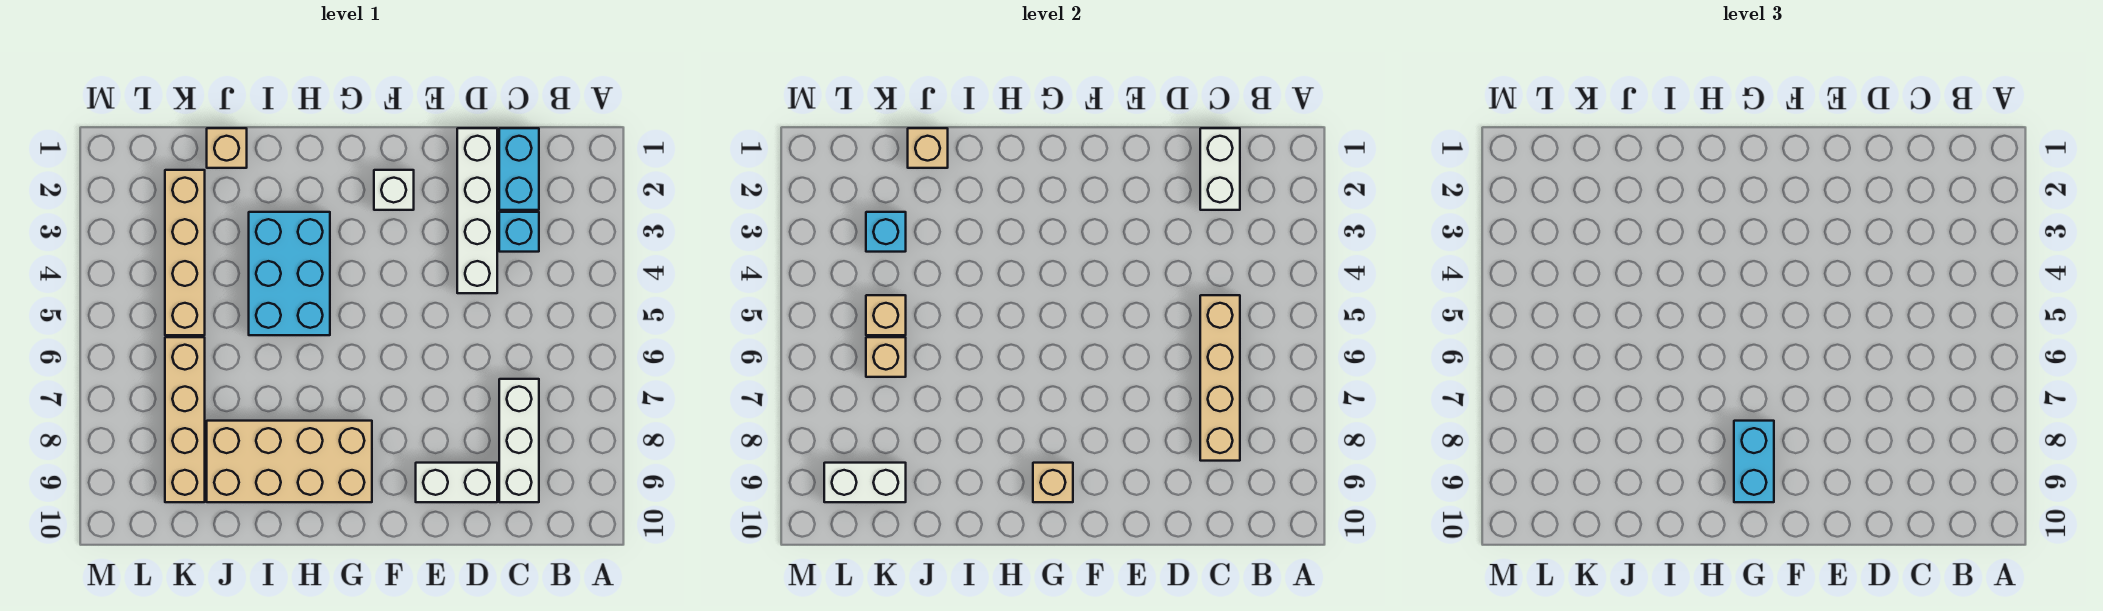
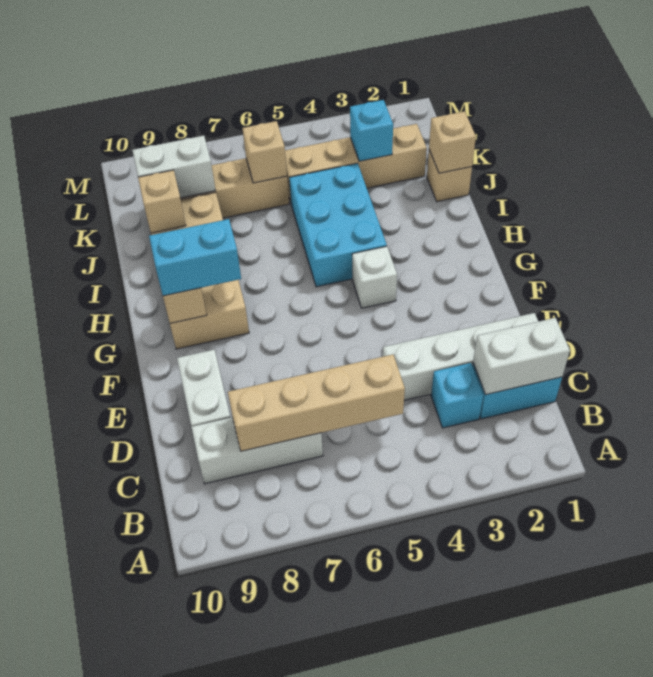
white 1x1 brick [374,170,414,210] -> white 1x1 brick moved to [352,246,397,308]
cyan 2x3 brick [249,212,330,335] -> cyan 2x3 brick turned to [289,163,387,287]
tan 1x1 brick [866,295,906,335] -> tan 1x1 brick moved to [138,170,186,233]
white 1x2 brick [824,463,906,502] -> white 1x2 brick turned to [132,136,215,198]

